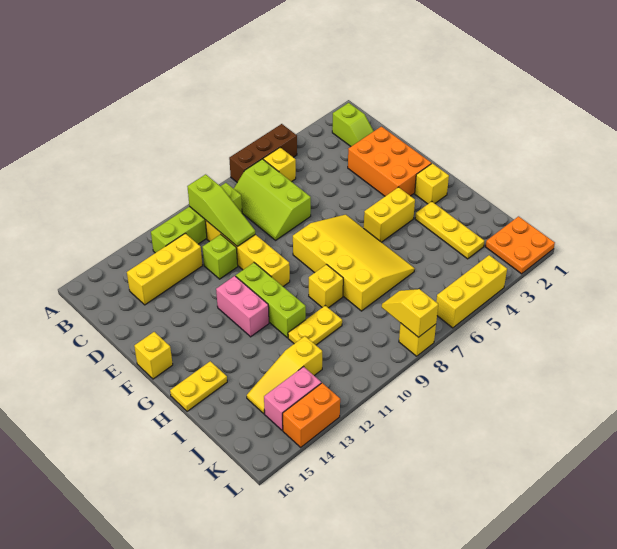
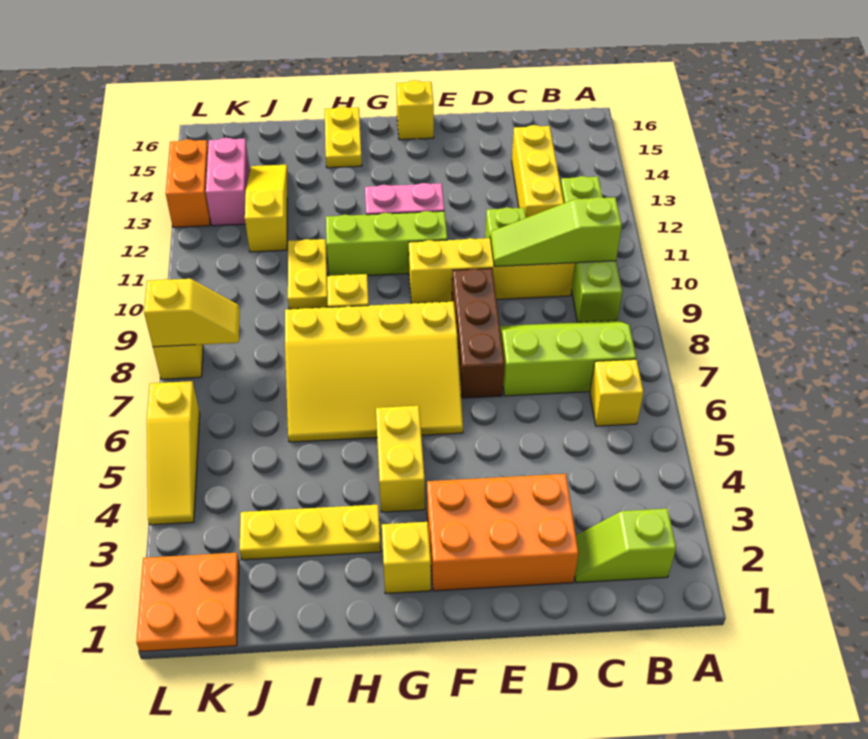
brown 1x3 brick [229,124,297,182] -> brown 1x3 brick moved to [452,268,505,398]
yellow 1x3 brick [436,255,507,328] -> yellow 1x3 slope [147,381,200,525]

